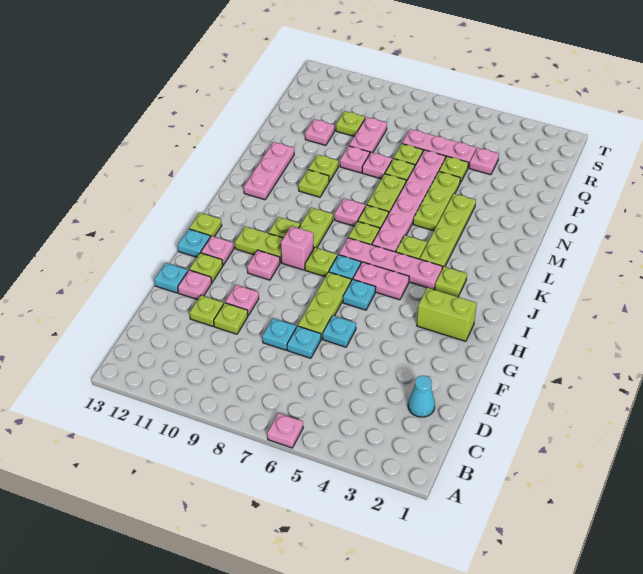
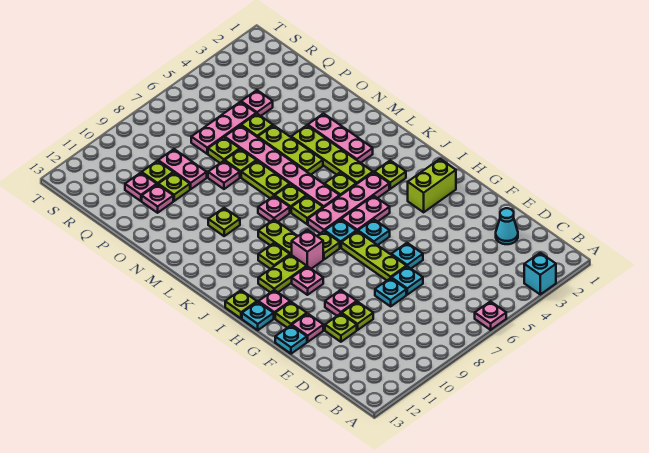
none -> cyan 1x1 brick [524,253,556,294]
pink 1x3 plate [244,142,294,200] -> pink 1x3 plate moved to [308,114,373,163]
lime 1x1 plate [308,155,338,182] -> lime 1x1 plate moved to [158,173,190,201]
pink 1x1 plate [340,146,370,173] -> pink 1x1 plate moved to [125,173,157,201]

